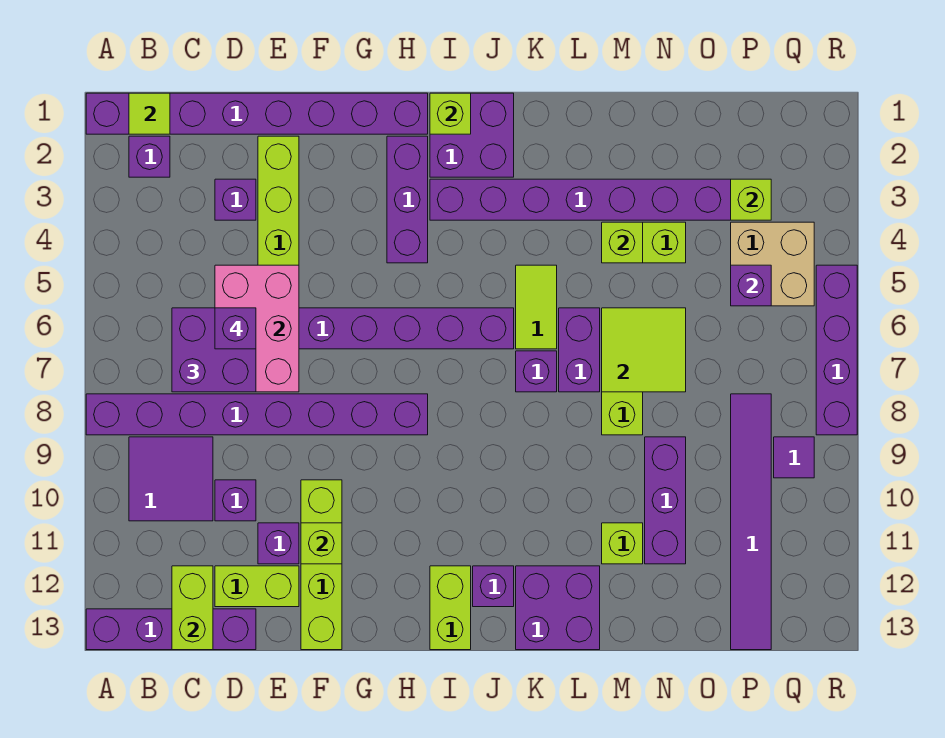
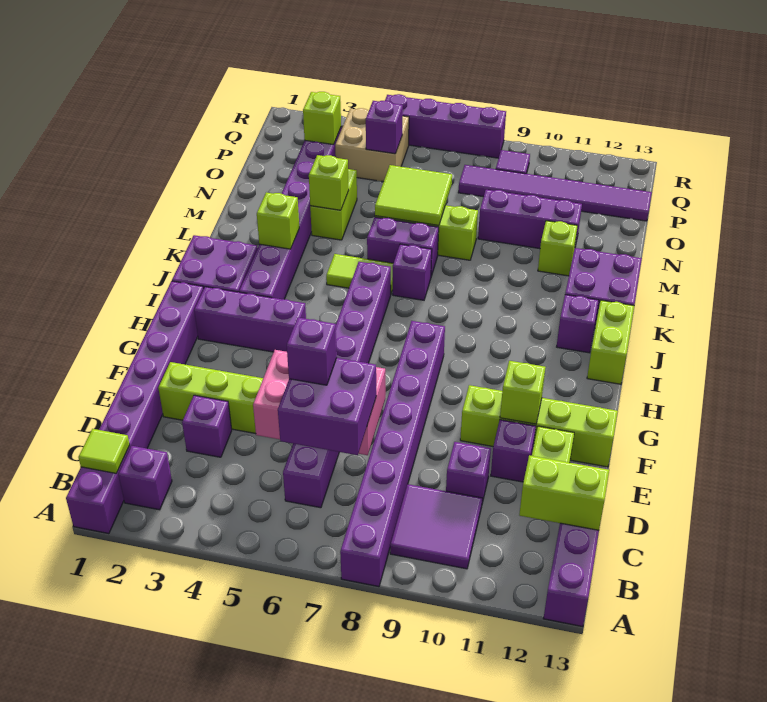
lime 1x1 brick [430,93,471,134] -> lime 1x1 brick moved to [257,192,299,249]
lime 1x2 brick [430,566,471,650] -> lime 1x2 brick turned to [587,300,634,384]

